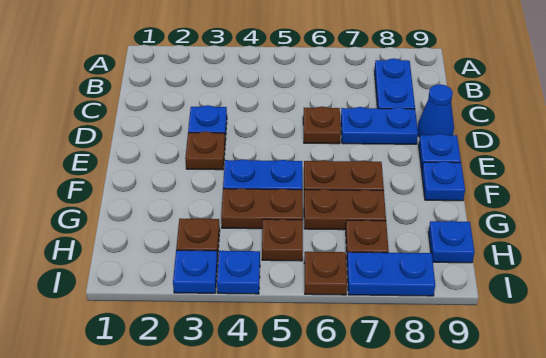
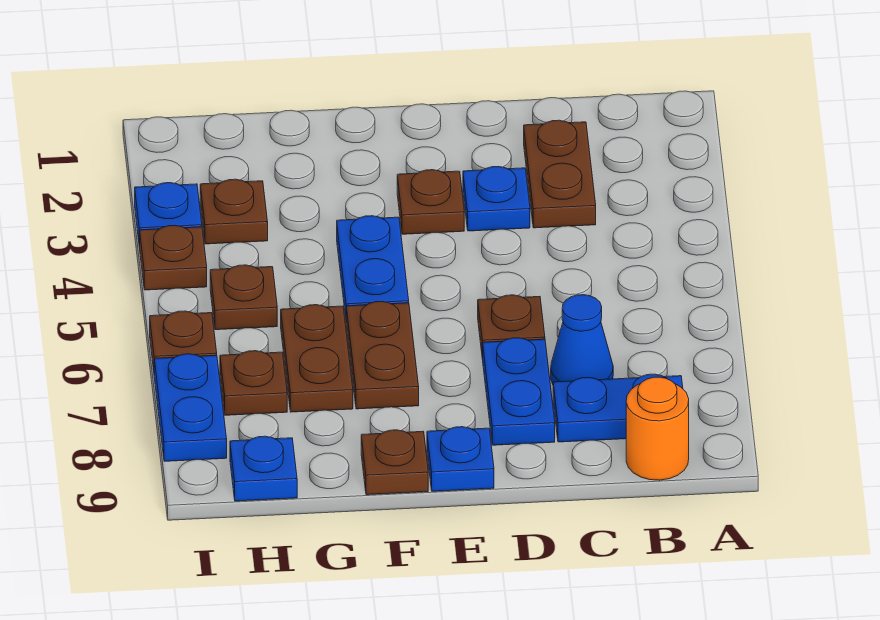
none -> orange 1x1 round brick [626,377,689,480]
blue 1x1 cone [418,84,454,137] -> blue 1x1 cone moved to [551,295,613,384]
blue 1x1 plate [422,161,465,201] -> brown 1x1 plate [361,430,428,495]
brown 1x2 plate [221,188,303,229] -> brown 1x2 plate moved to [524,120,596,228]
blue 1x1 plate [217,251,260,294] -> brown 1x1 plate [140,225,207,290]

